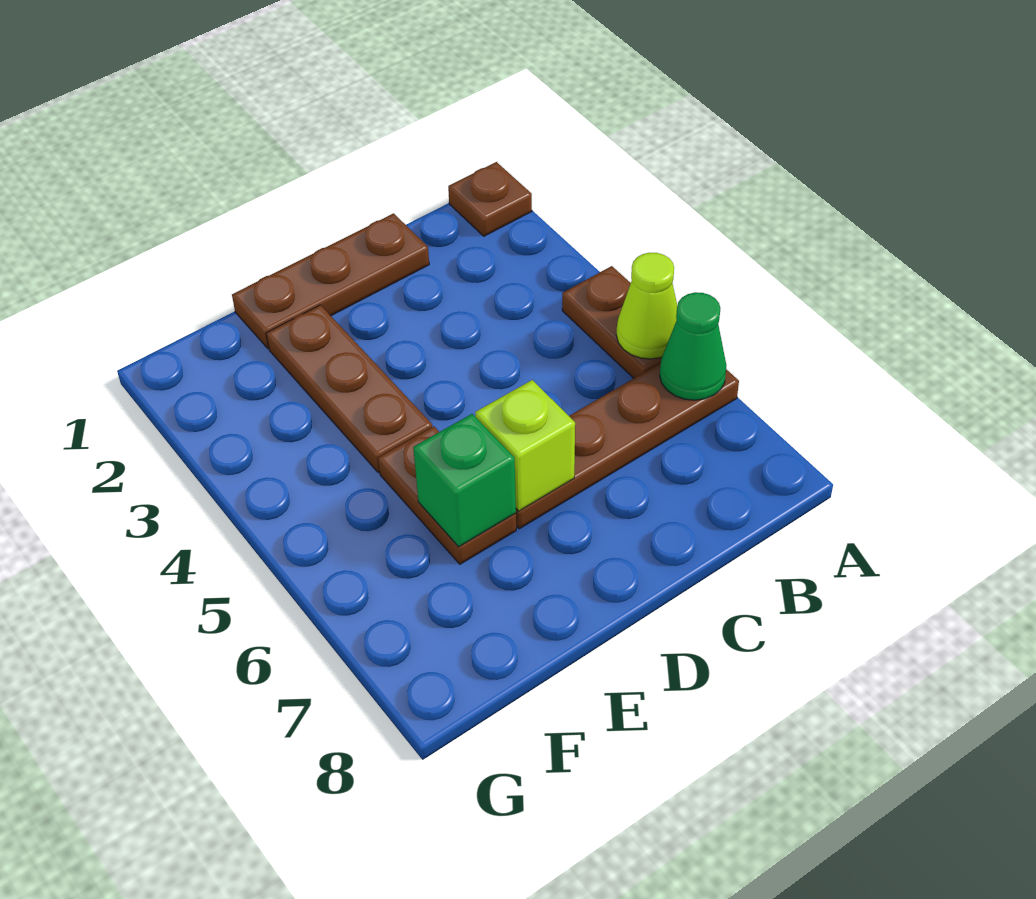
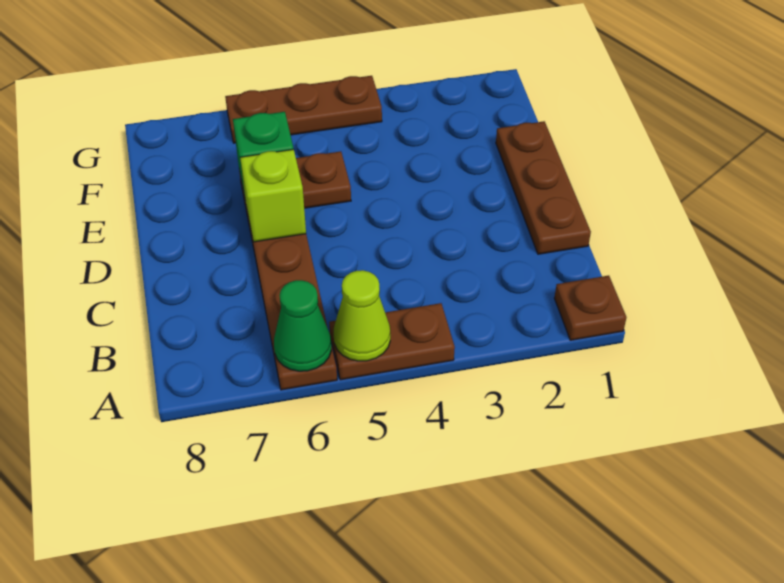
brown 1x3 plate [266,305,432,473] -> brown 1x3 plate moved to [225,76,382,143]

